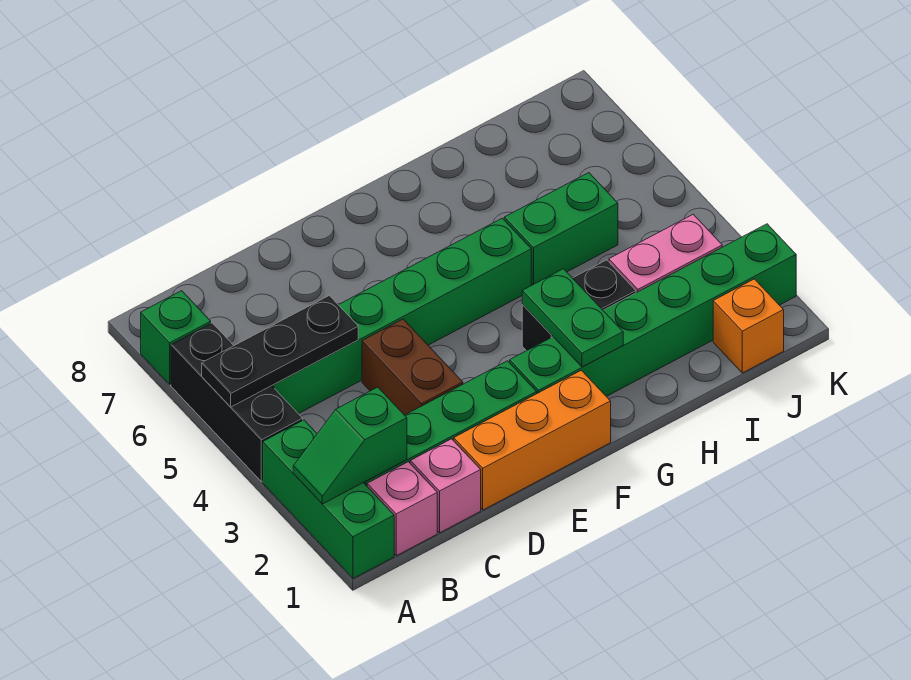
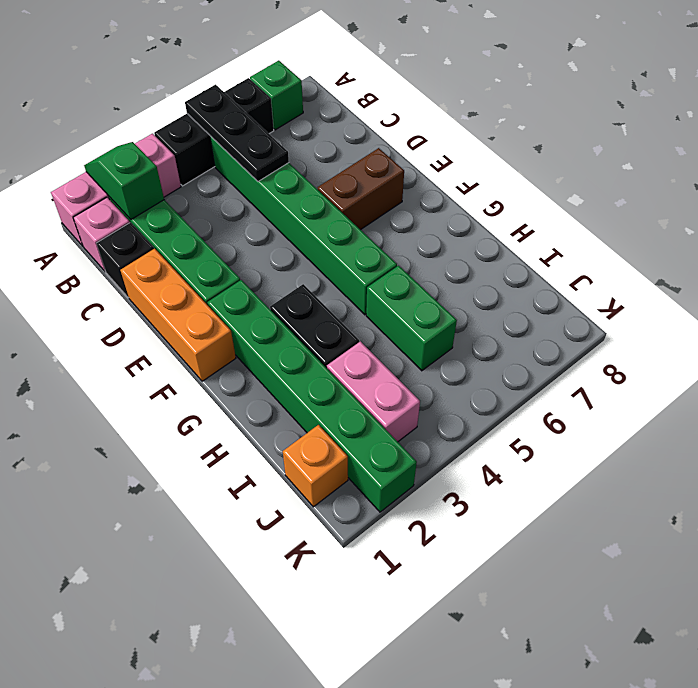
green 1x3 brick [263,420,394,579] -> pink 1x3 brick [51,134,181,246]
pink 1x1 brick [410,439,481,533] -> black 1x1 brick [97,223,154,298]
brown 1x2 brick [362,319,463,415] -> brown 1x2 brick moved to [318,148,404,230]
green 1x2 plate [522,269,623,367] -> none

